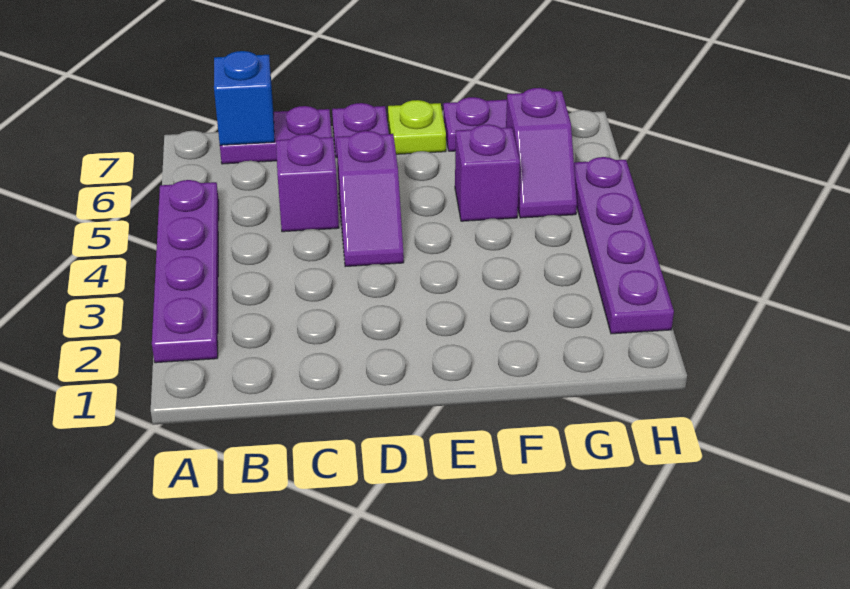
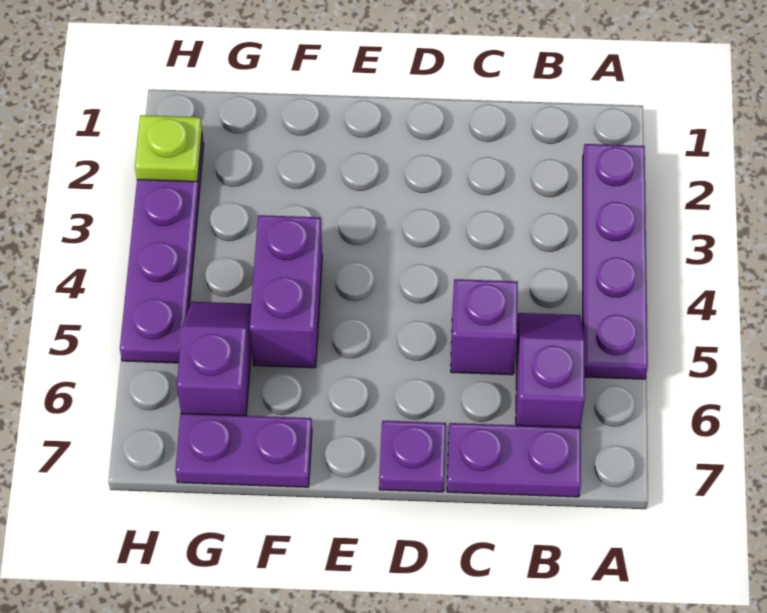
blue 1x1 brick [214,51,275,145] -> none
purple 1x2 slope [336,131,404,267] -> purple 1x2 slope moved to [516,313,585,428]
lime 1x1 plate [388,100,446,154] -> lime 1x1 plate moved to [135,115,202,182]
purple 1x1 brick [455,124,520,221] -> purple 1x2 brick [250,215,322,368]

